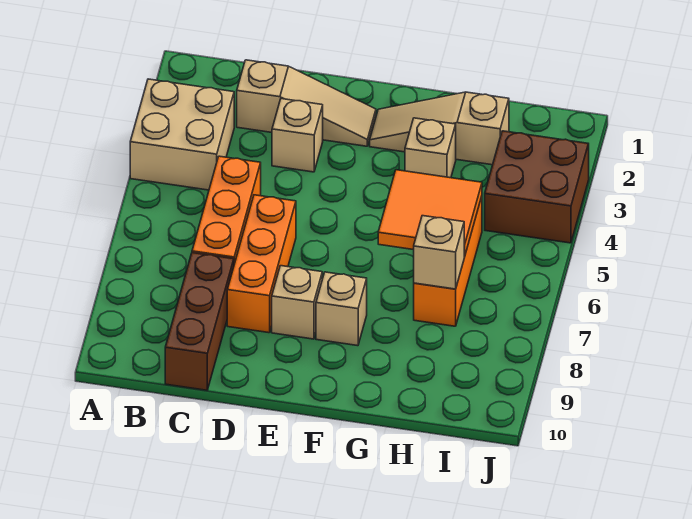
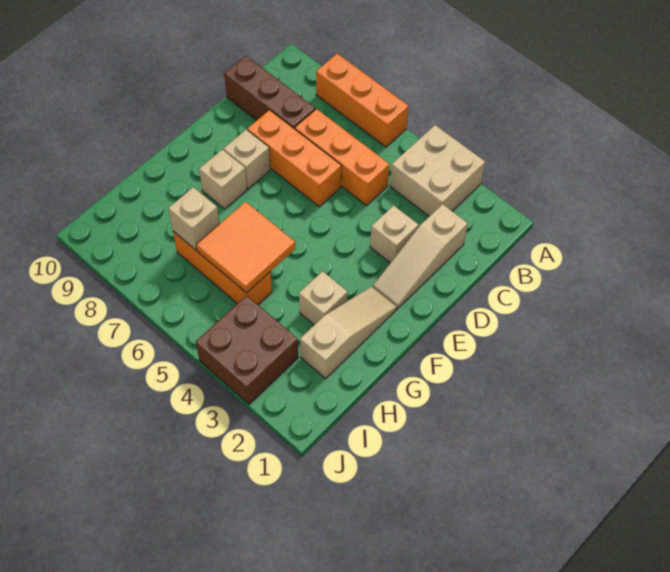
none -> orange 1x3 brick [316,54,409,147]

